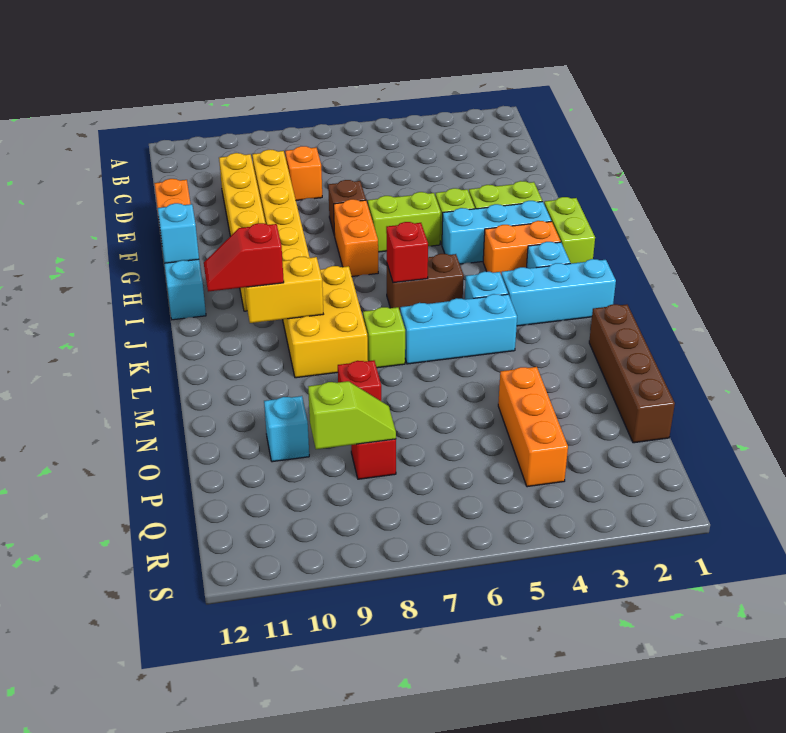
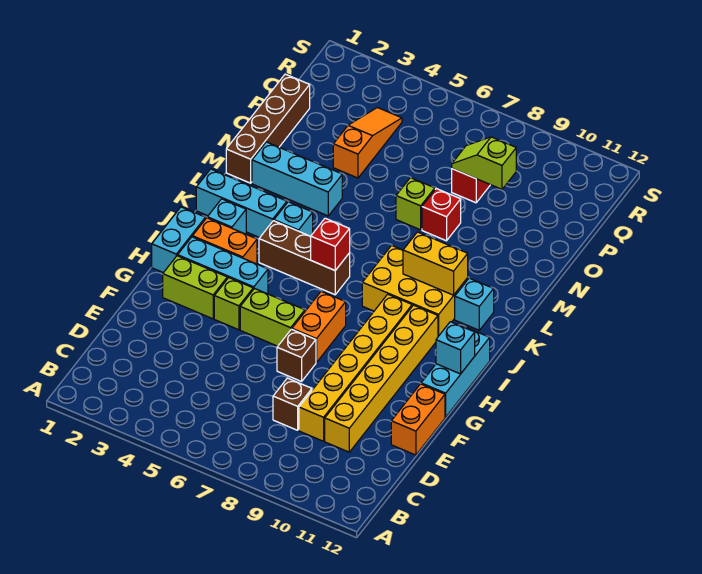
orange 1x1 brick [285,146,322,200] -> brown 1x1 brick [273,378,312,430]
lime 1x2 brick [544,197,595,264] -> cyan 1x2 brick [152,207,205,273]
brown 1x2 brick [387,254,464,311] -> brown 1x3 brick [259,221,350,295]
yellow 2x3 brick [283,266,368,378] -> yellow 2x3 brick turned to [362,245,468,336]
red 1x2 slope [204,223,284,292] -> none
cyan 1x3 brick [400,294,517,364] -> cyan 1x3 brick moved to [252,142,342,216]
lime 1x1 brick [363,307,405,368] -> lime 1x1 brick moved to [396,178,435,230]
orange 1x3 brick [498,367,568,487] -> orange 1x3 slope [333,108,402,178]
cyan 1x1 brick [264,396,309,462] -> cyan 1x1 brick moved to [455,278,494,330]

